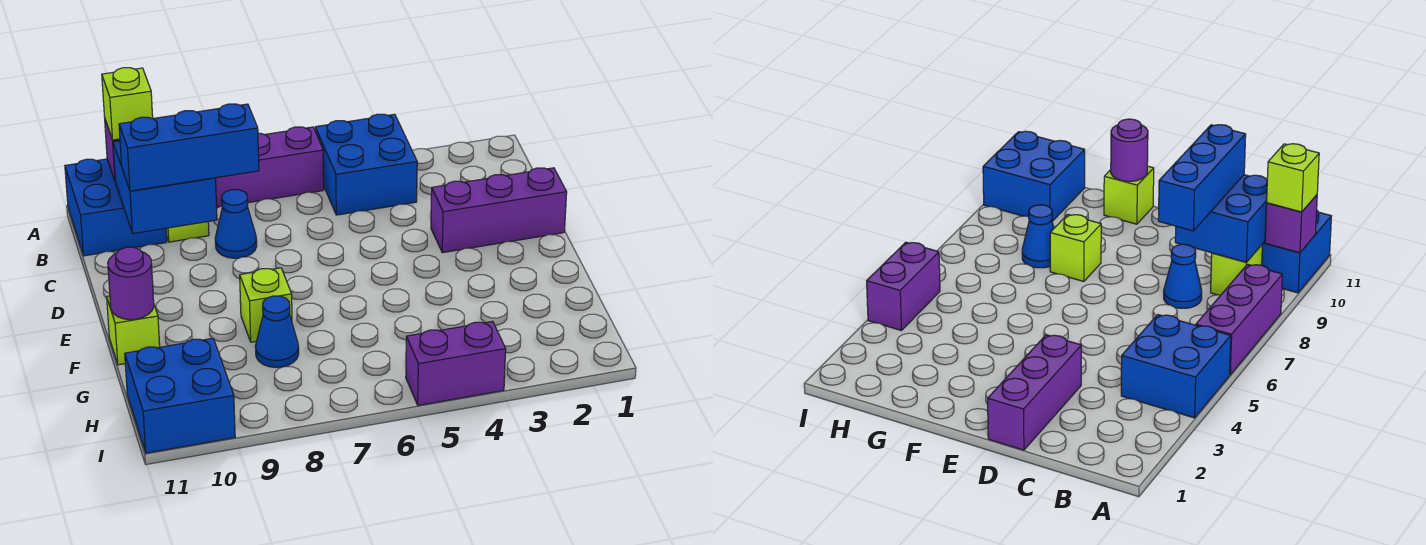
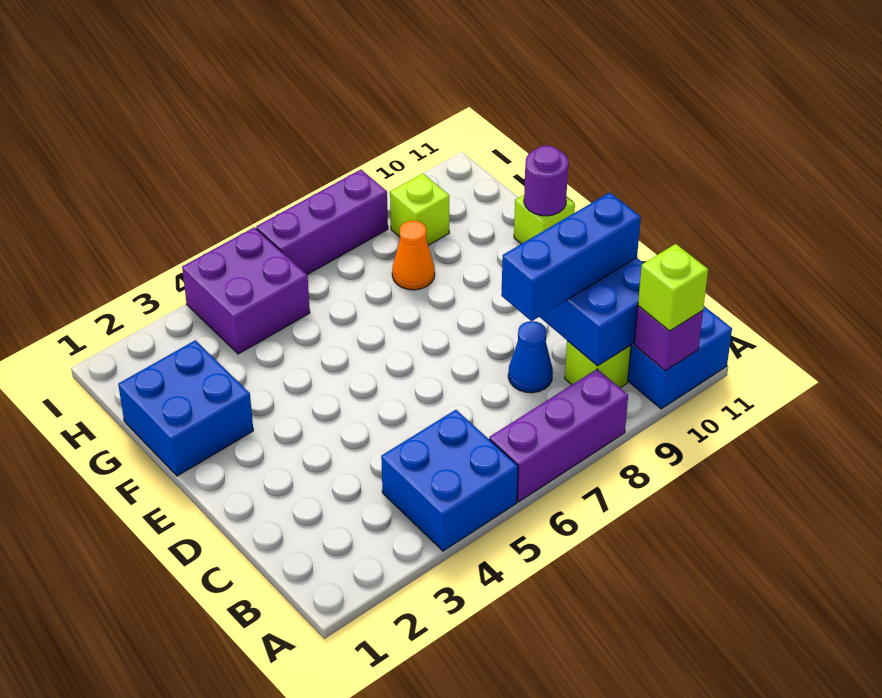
purple 1x3 brick [431,168,567,253] -> purple 1x3 brick moved to [256,169,388,274]
lime 1x1 brick [240,268,292,342] -> lime 1x1 brick moved to [390,173,449,245]
blue 1x1 cone [255,296,299,367] -> orange 1x1 cone [392,220,435,290]
blue 2x2 brick [125,338,235,453] -> blue 2x2 brick moved to [118,340,253,476]
purple 1x2 brick [406,321,506,405] -> purple 2x2 brick [182,227,310,354]

